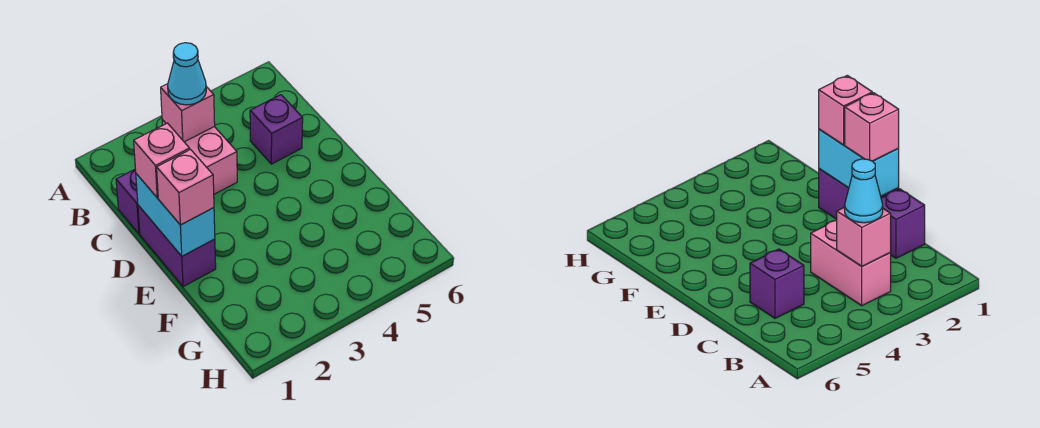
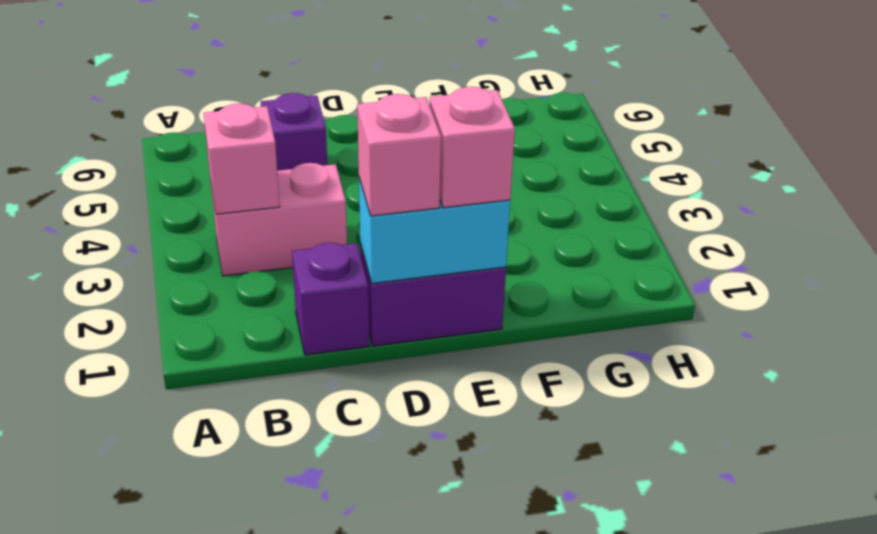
cyan 1x1 cone [168,43,206,105] -> none

